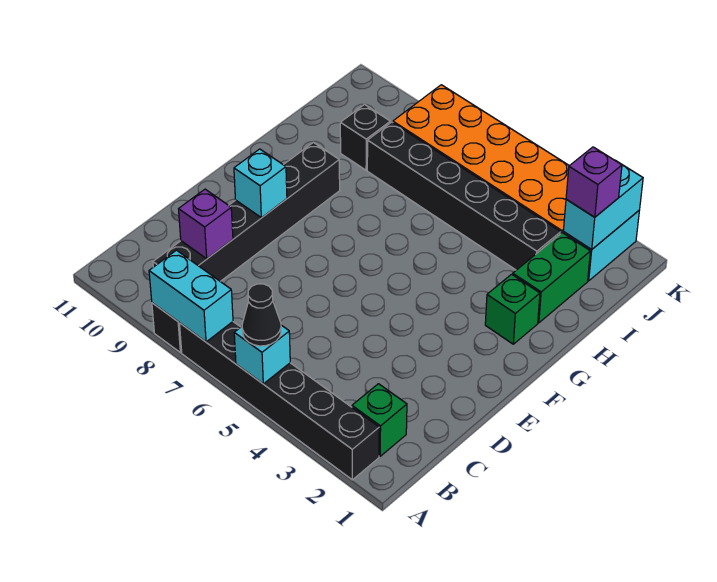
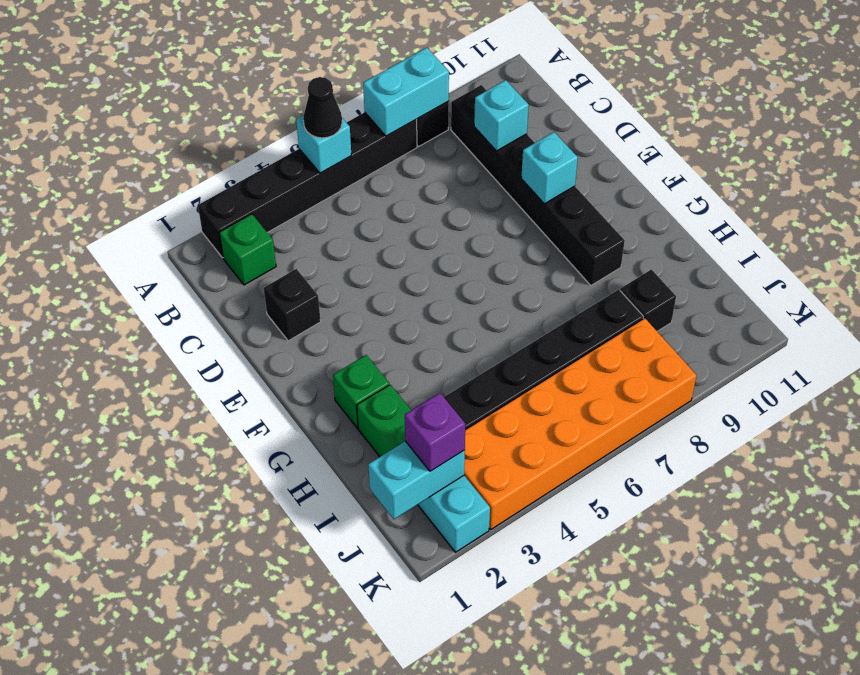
purple 1x1 brick [179,189,233,259] -> cyan 1x1 brick [474,80,529,151]
none -> black 1x1 brick [264,269,321,341]
cyan 1x2 brick [563,160,643,250] -> cyan 1x2 brick turned to [368,441,465,519]

